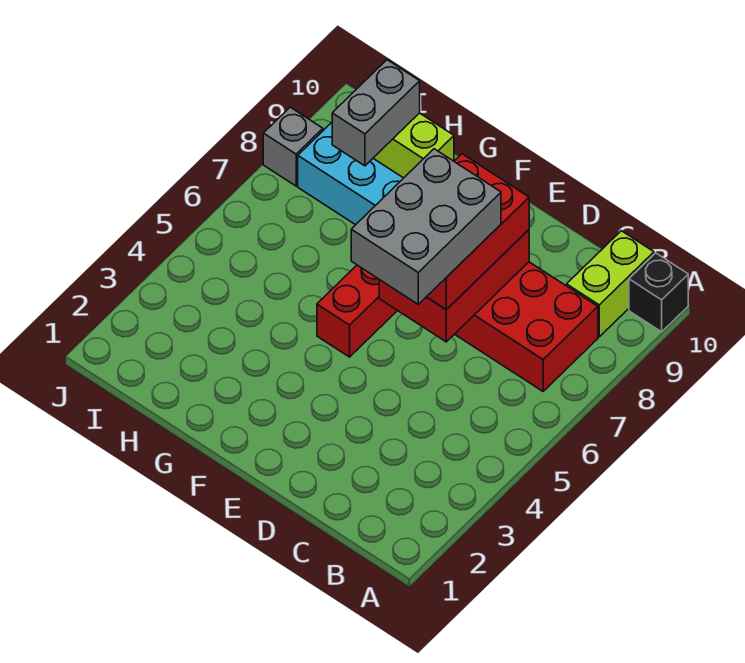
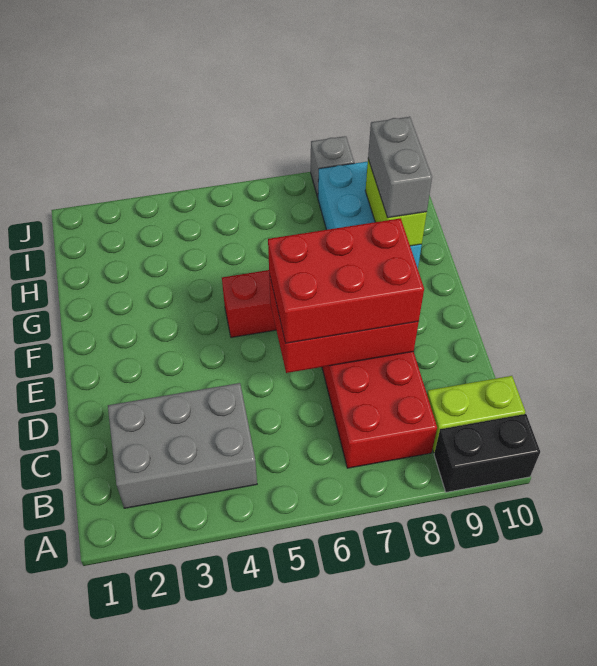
black 1x1 brick [629,253,688,332] -> black 1x2 brick [434,414,540,492]
grey 2x3 brick [351,149,501,304] -> grey 2x3 brick moved to [108,383,257,508]
grey 1x2 brick [332,60,420,166] -> grey 1x2 brick turned to [368,117,432,218]

